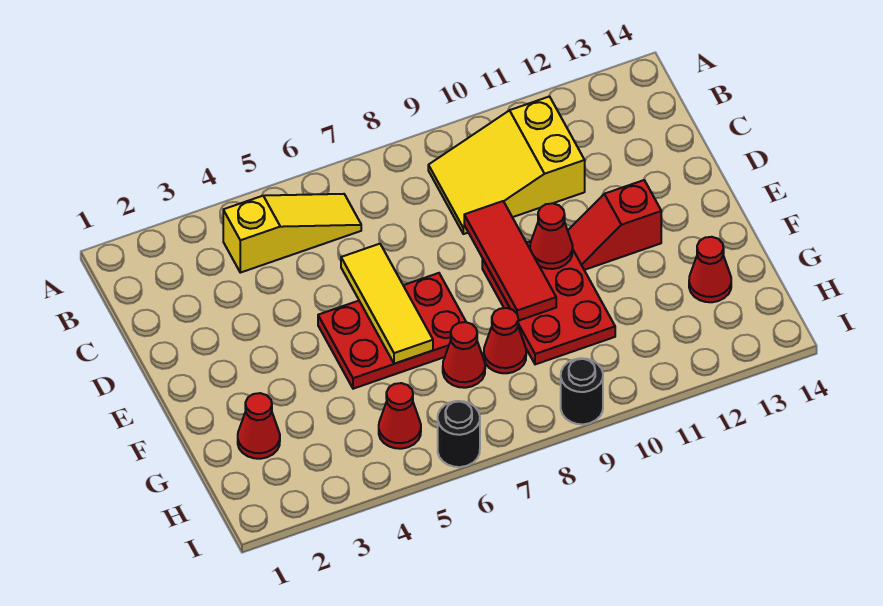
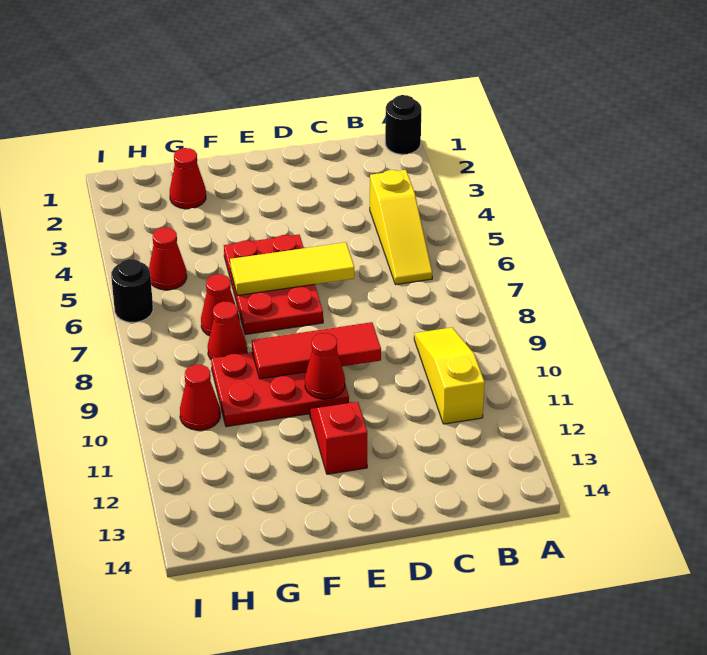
yellow 2x3 slope [428,97,585,234] -> yellow 1x3 slope [414,327,485,424]
red 1x1 cone [689,237,731,302] -> red 1x1 cone moved to [180,364,220,430]
black 1x1 round brick [561,358,603,424] -> black 1x1 round brick moved to [385,95,422,154]

